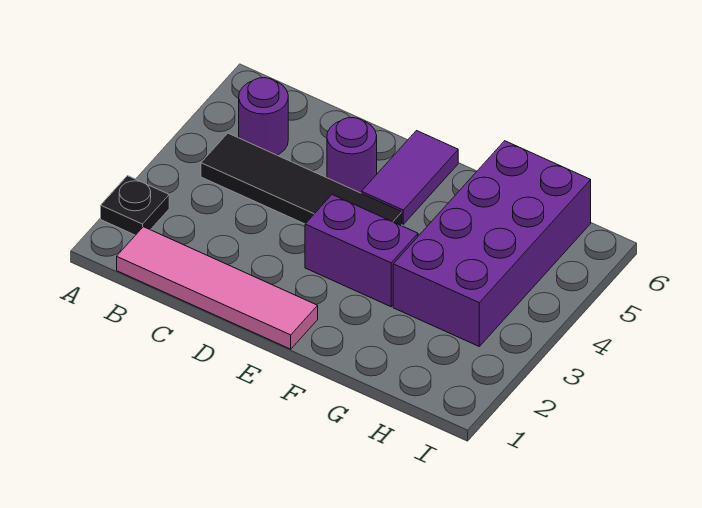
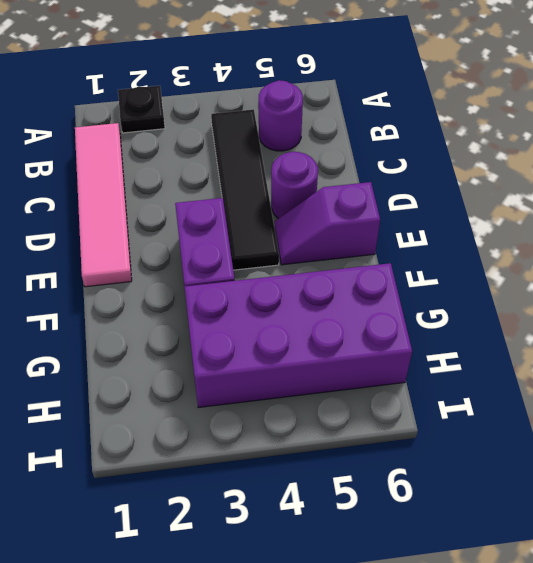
purple 1x2 tile [361,131,458,224] -> purple 1x2 slope [275,182,380,265]

